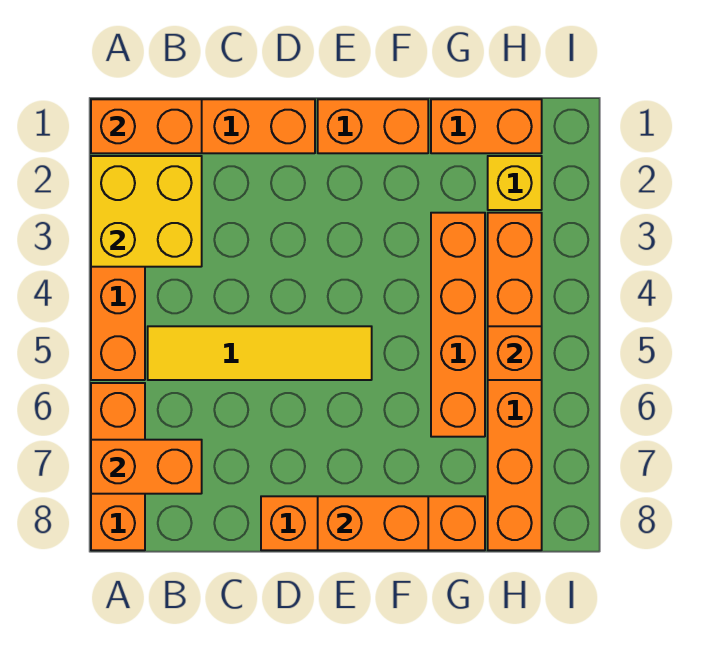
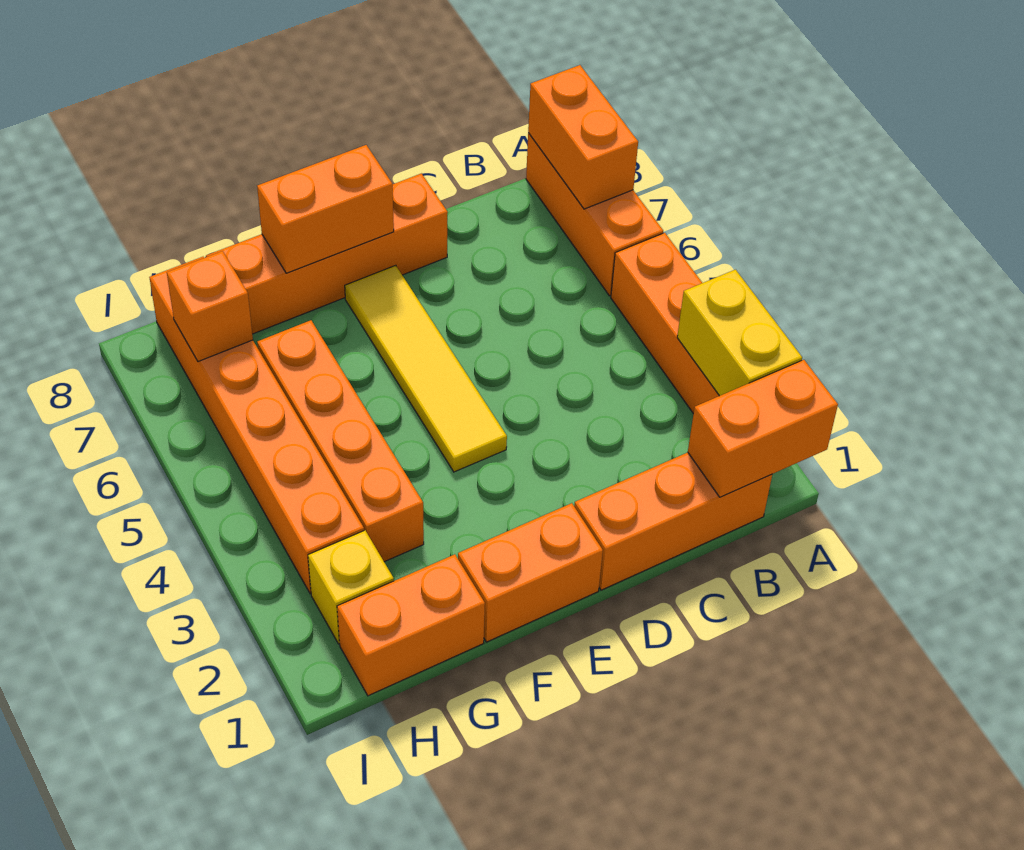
yellow 2x2 brick [91,156,202,267] -> yellow 1x2 brick [677,270,802,396]
orange 1x2 brick [91,440,202,494] -> orange 1x2 brick turned to [528,65,638,209]
yellow 1x4 tile [148,326,372,380] -> yellow 1x4 tile turned to [345,265,507,472]
orange 1x1 brick [488,326,542,380] -> orange 1x1 brick moved to [167,251,253,361]

